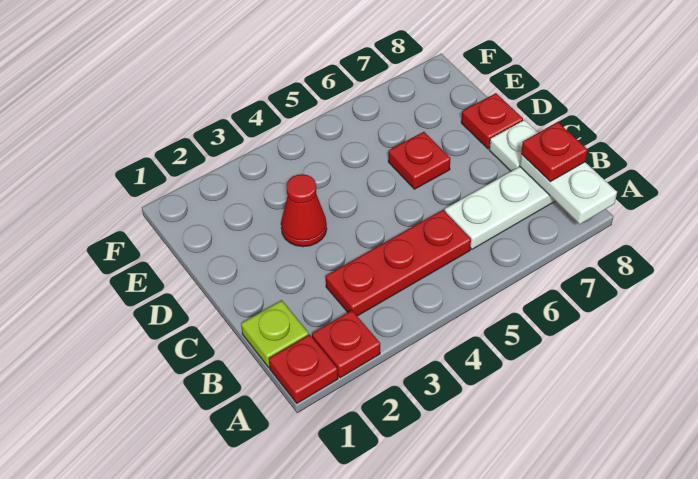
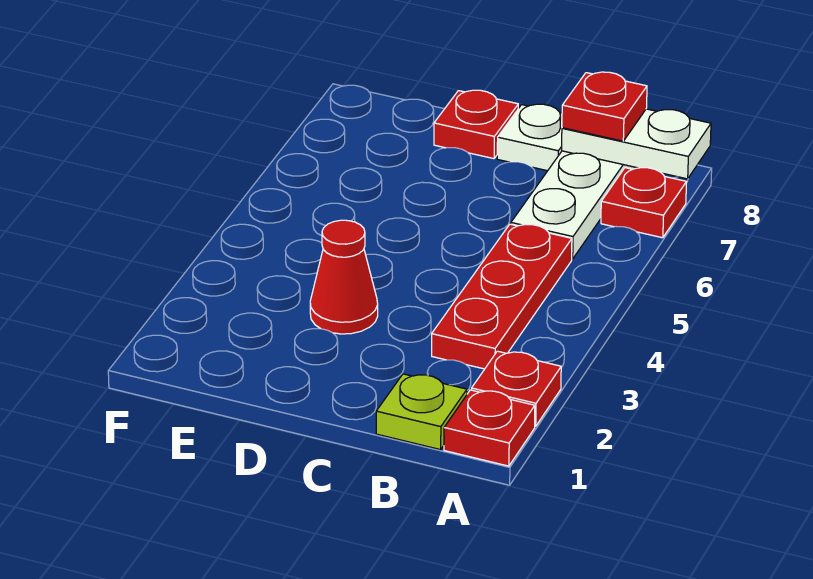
red 1x1 plate [388,132,451,189] -> red 1x1 plate moved to [601,168,687,238]

